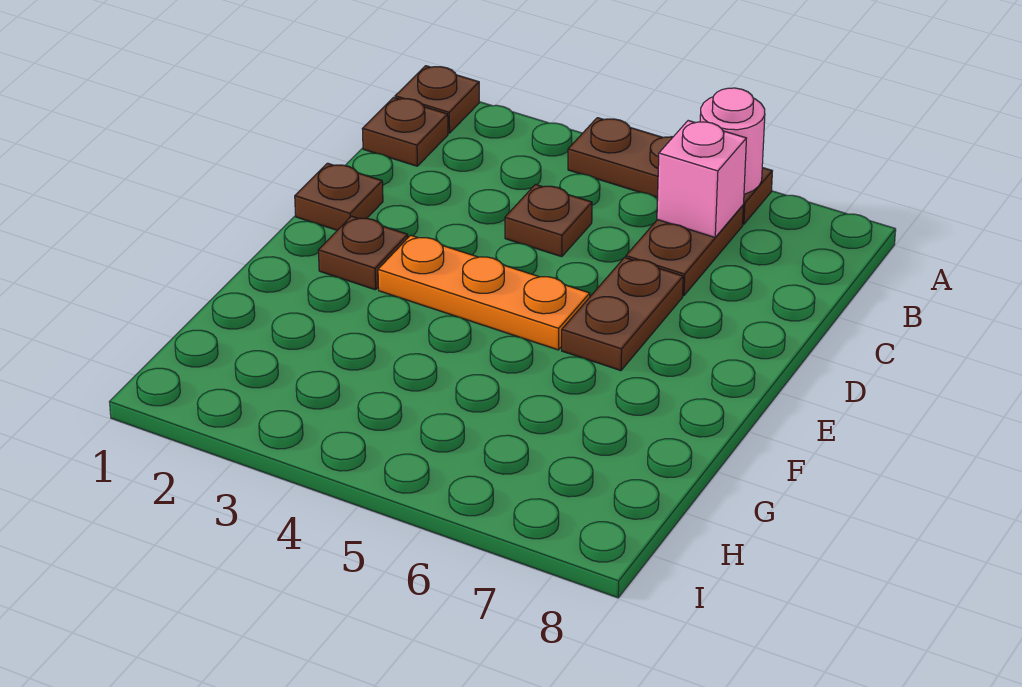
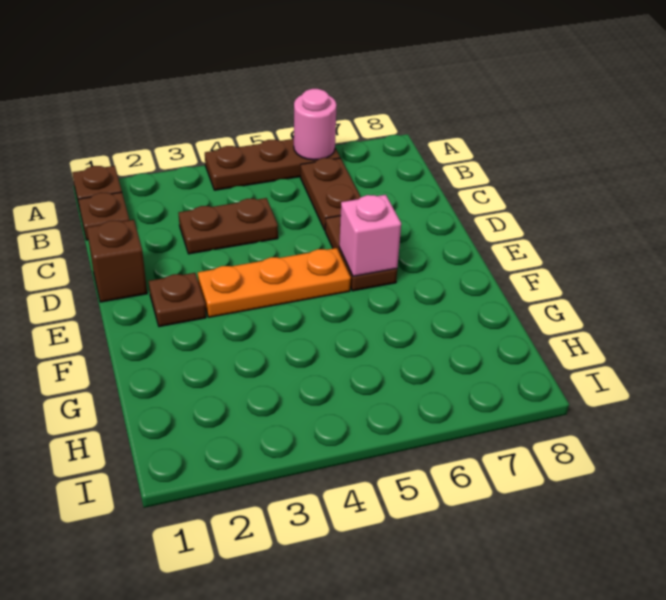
pink 1x1 brick [657,121,746,237] -> pink 1x1 brick moved to [339,195,401,276]
brown 1x1 plate [505,184,592,257] -> brown 1x2 plate [179,198,278,254]
brown 1x1 plate [295,163,383,230] -> brown 1x1 brick [87,220,147,302]

